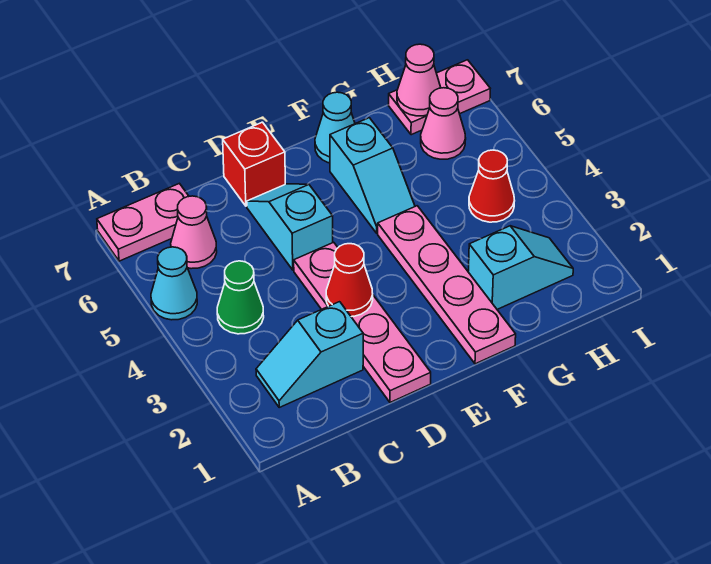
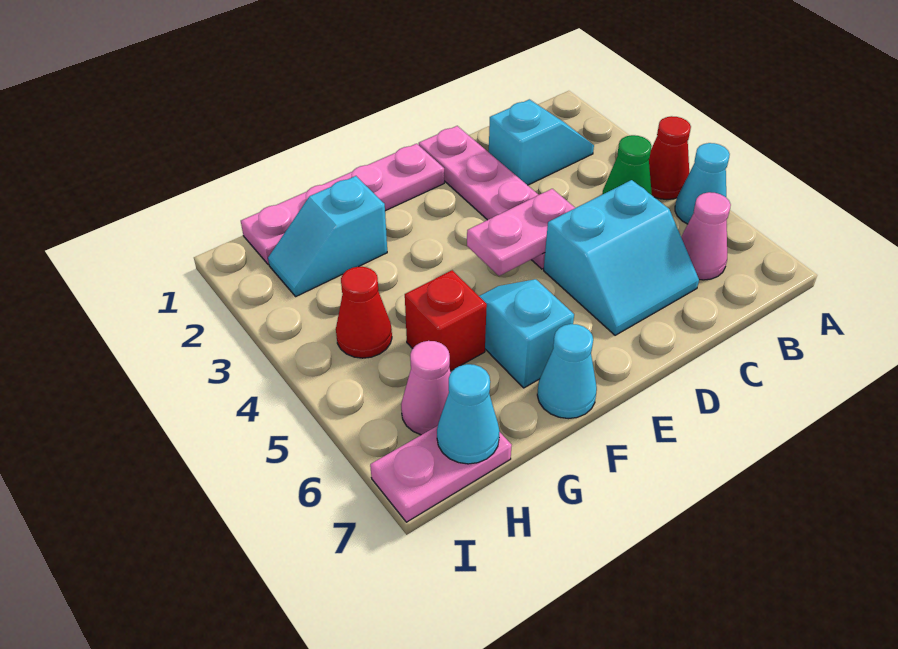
pink 1x2 plate [97,183,189,261] -> pink 1x2 plate moved to [467,189,575,276]
red 1x1 cone [326,244,373,317] -> red 1x1 cone moved to [649,116,691,200]
cyan 1x2 slope [247,184,333,270] -> cyan 2x2 slope [544,180,699,335]
red 1x1 brick [223,122,285,206] -> red 1x1 brick moved to [405,270,487,371]
pink 1x4 plate [378,206,516,364] -> pink 1x4 plate turned to [241,144,444,265]
pink 1x1 cone [397,44,441,116] -> cyan 1x1 cone [437,364,500,464]

